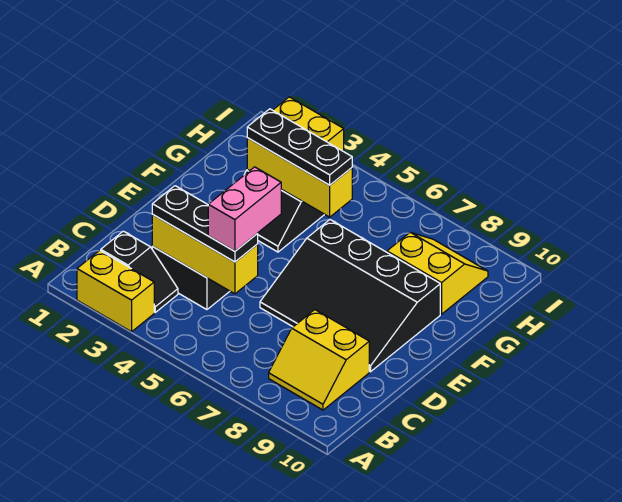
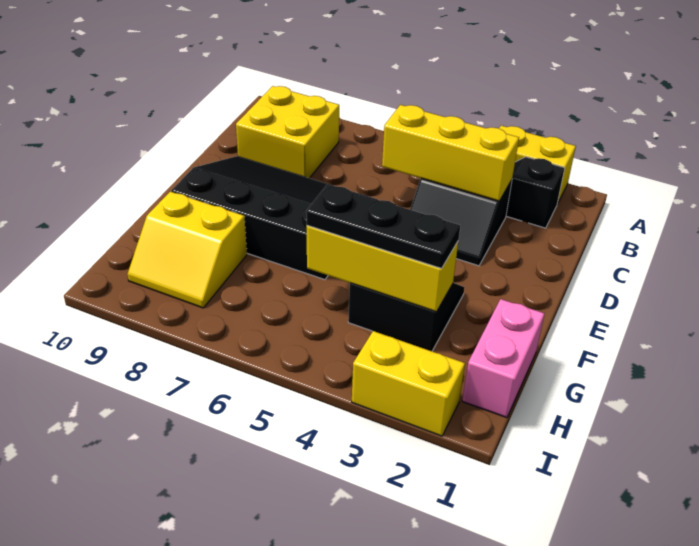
yellow 2x2 slope [269,310,369,410] -> yellow 2x2 brick [236,86,339,178]
black 1x3 plate [152,186,258,262] -> none
pink 1x2 brick [208,167,281,251] -> pink 1x2 brick moved to [462,299,545,418]

